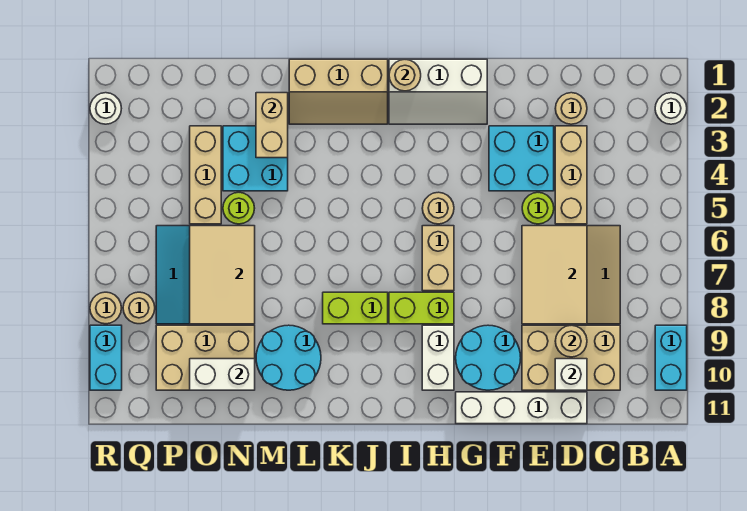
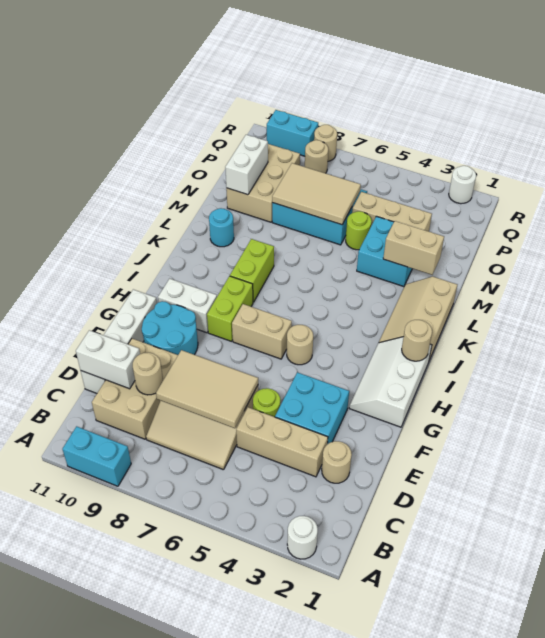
white 1x1 brick [555,359,587,390] -> white 1x2 brick [76,330,140,389]
cyan 2x2 round brick [256,325,321,390] -> cyan 1x1 round brick [209,208,234,247]

